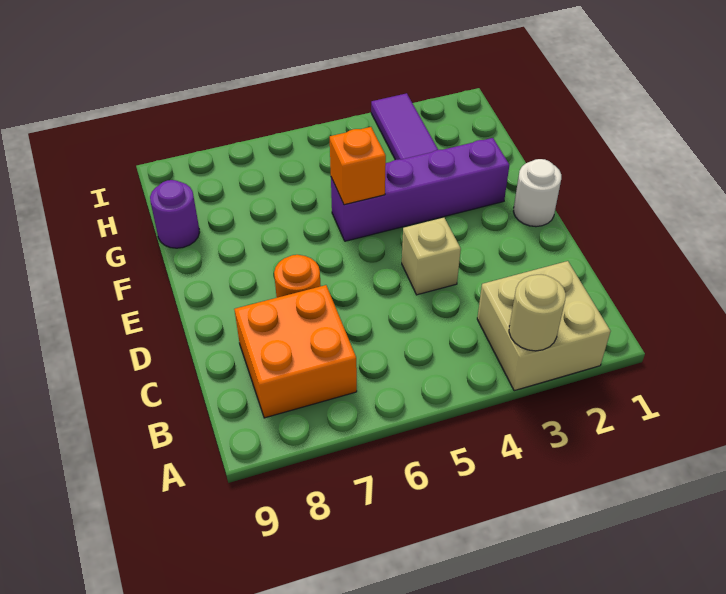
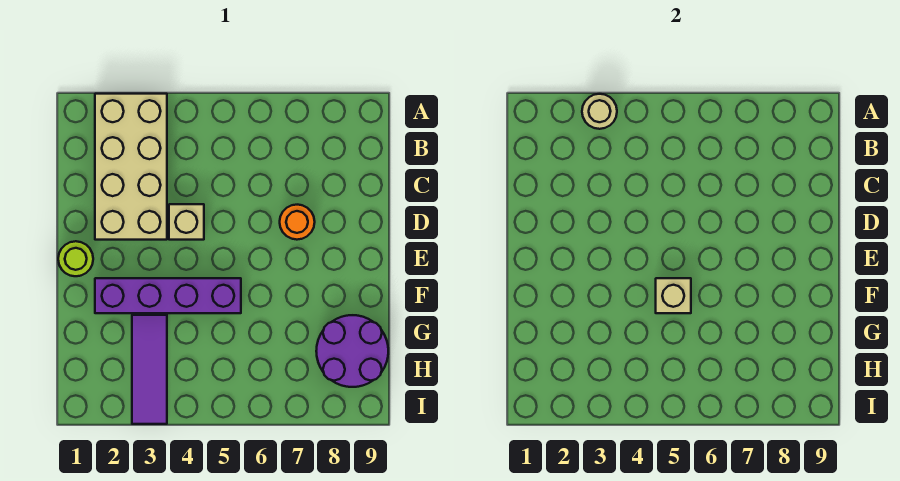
tan 2x2 brick [477,261,611,391] -> tan 2x4 brick [95,94,167,240]
orange 2x2 brick [234,285,357,418] -> none
white 1x1 round brick [513,159,561,227] -> lime 1x1 round brick [58,241,93,276]
orange 1x1 brick [330,127,386,205] -> tan 1x1 brick [656,278,691,313]
purple 1x1 round brick [150,180,200,248] -> purple 2x2 round brick [316,315,388,387]

